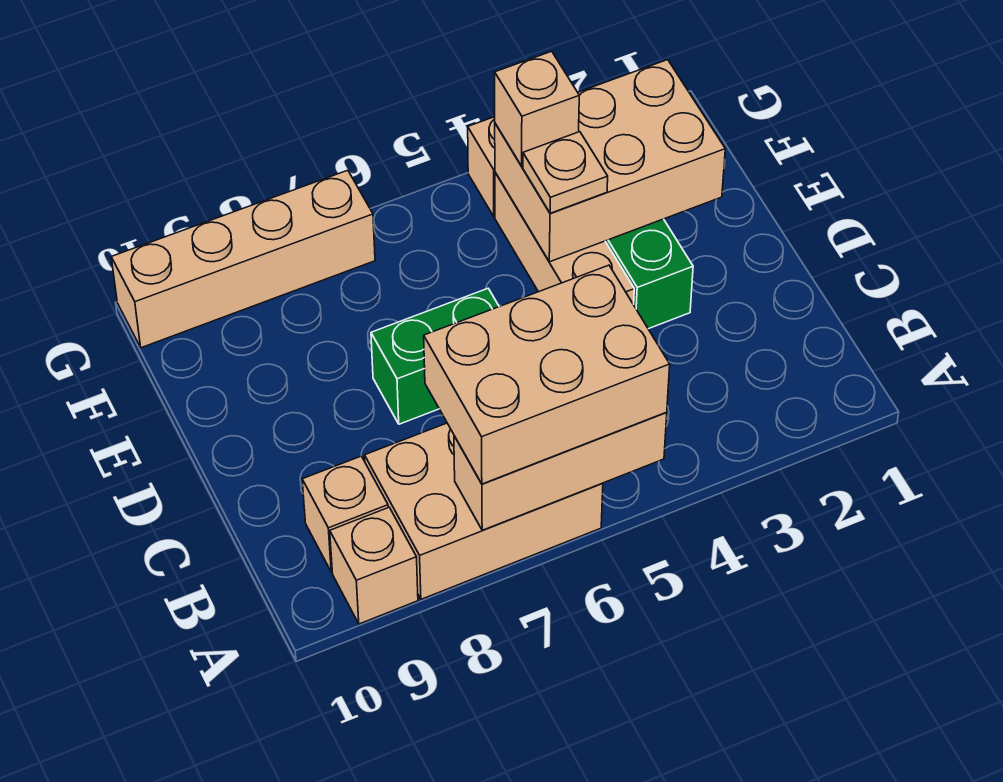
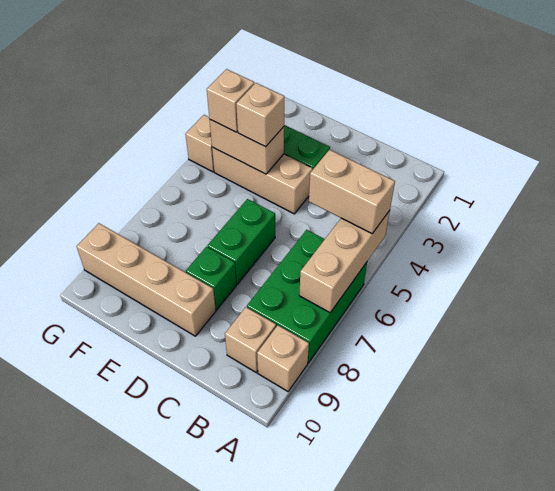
tan 2x3 brick [424,265,670,484] -> tan 1x2 brick [309,150,395,234]
tan 2x3 brick [365,423,603,599] -> green 2x3 brick [247,230,367,363]
none -> green 1x1 brick [186,247,236,310]
tan 2x3 brick [495,60,725,262] -> tan 1x2 brick [210,120,284,174]
tan 1x1 plate [523,132,608,213] -> tan 1x1 brick [236,83,284,147]
tan 1x4 brick [111,170,375,348] -> tan 1x4 brick turned to [77,223,216,336]

